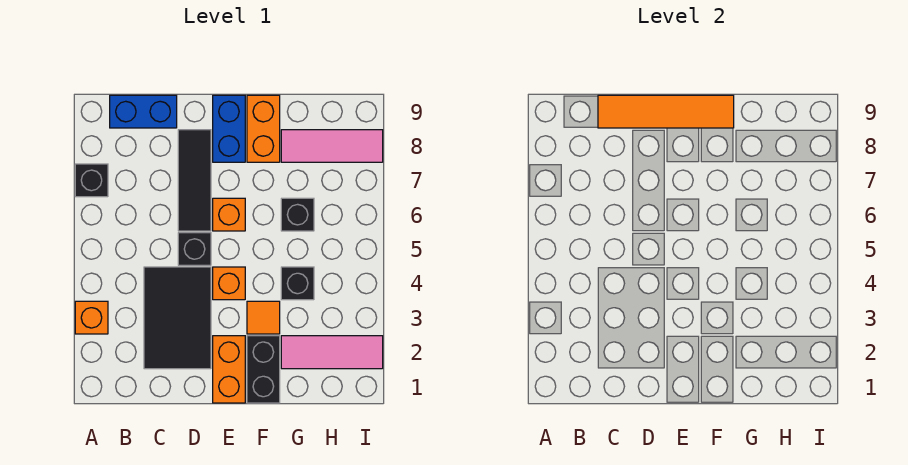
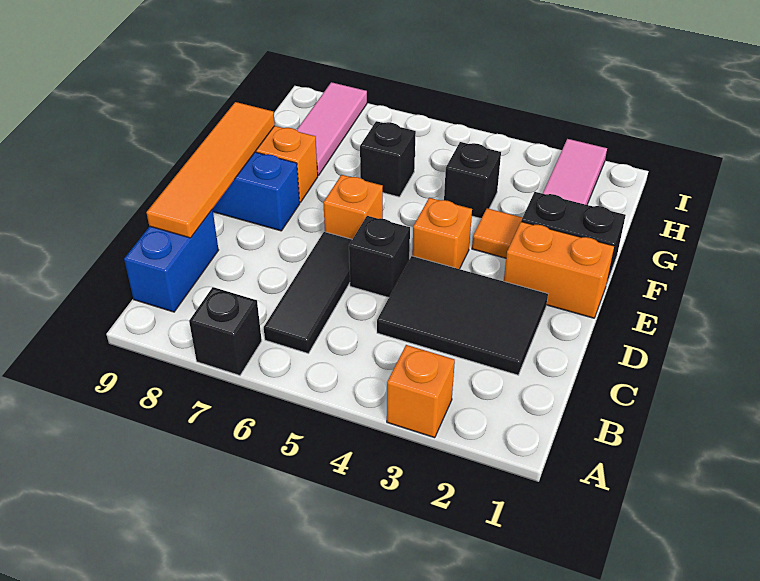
black 1x3 tile [178,130,211,231] -> black 1x3 tile turned to [264,232,352,354]

